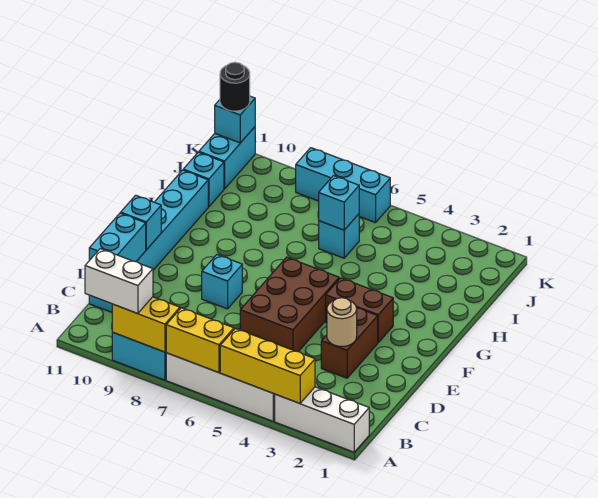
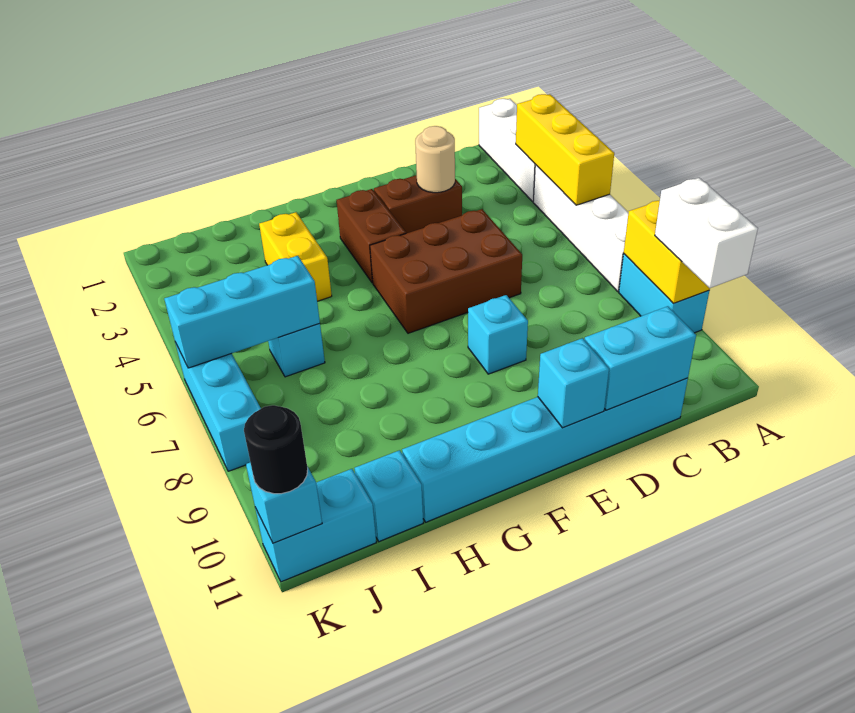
yellow 1x2 brick [166,308,234,373] -> yellow 1x2 brick moved to [259,212,332,301]
cyan 1x1 brick [319,176,359,230] -> cyan 1x3 brick [164,256,320,368]

